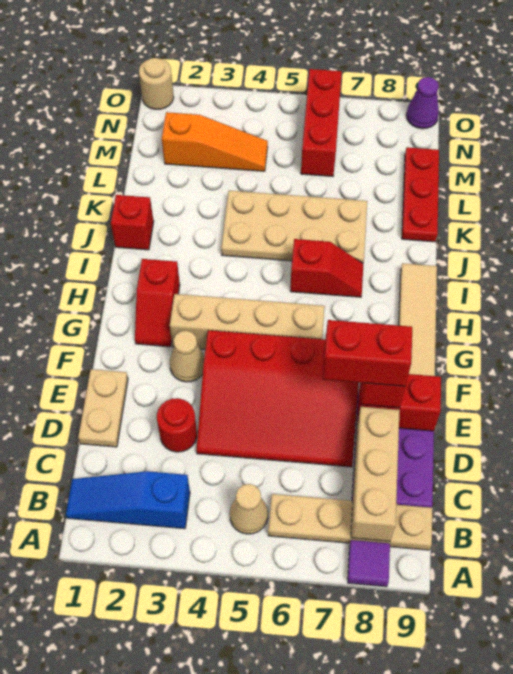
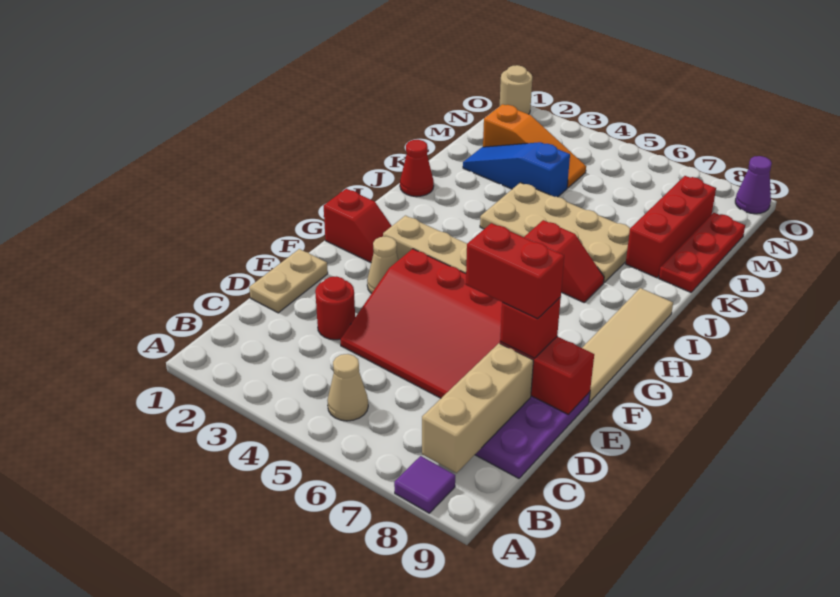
blue 1x3 slope [66,471,190,529] -> blue 1x3 slope moved to [463,142,570,197]
tan 1x4 plate [268,494,432,550] -> none
red 1x2 slope [135,259,180,347] -> red 1x2 slope turned to [324,189,391,262]
red 1x1 brick [111,195,154,250] -> red 1x1 cone [400,140,434,197]
red 1x3 brick [301,69,342,176] -> red 1x3 brick moved to [626,176,716,278]

